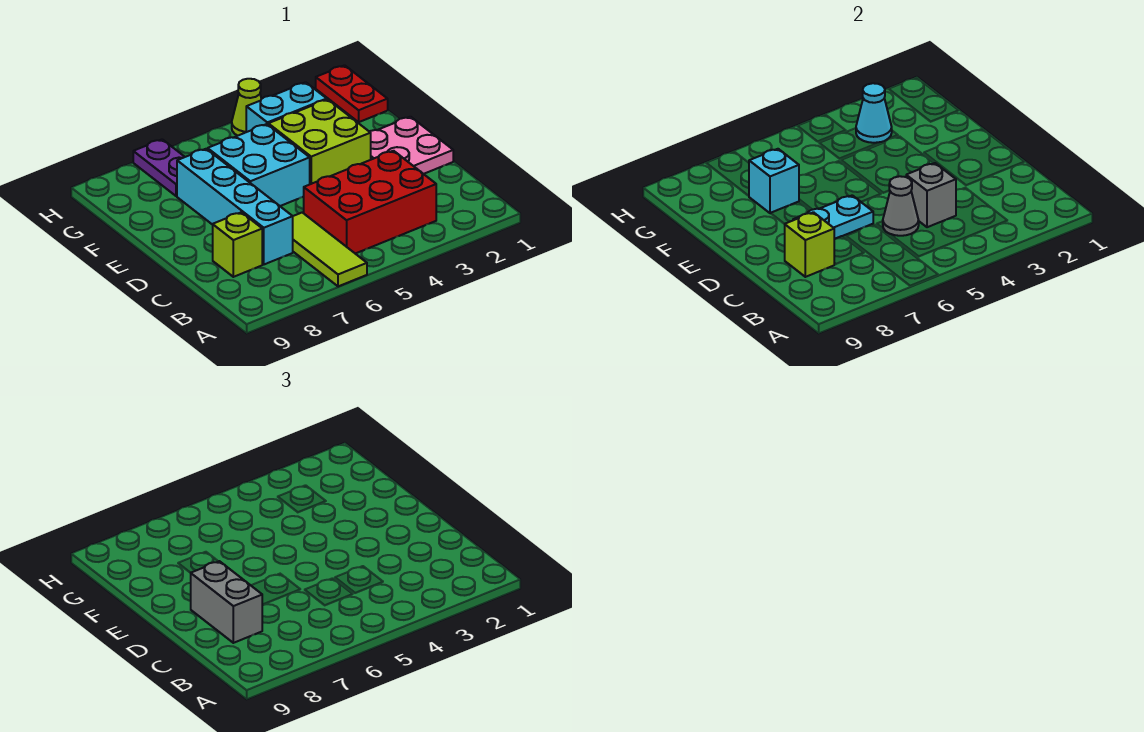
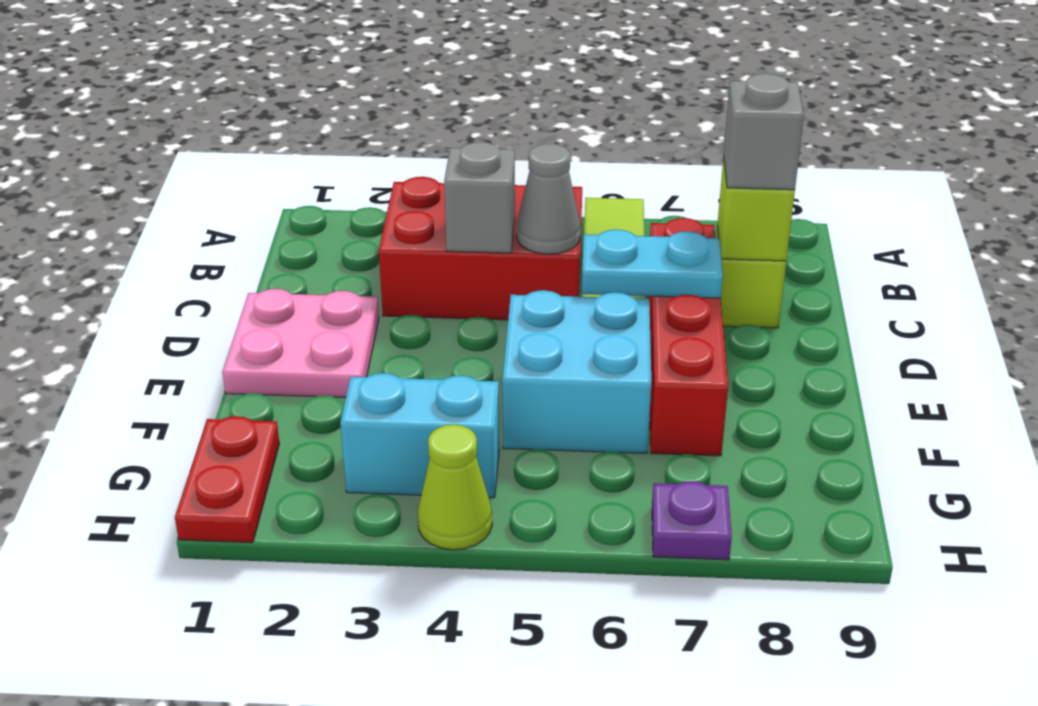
cyan 1x4 brick [177,149,293,264] -> red 1x4 brick [647,218,728,456]
grey 1x2 brick [191,561,262,643] -> grey 1x1 brick [724,74,804,190]
lime 2x2 brick [268,99,371,184] -> none
cyan 1x1 brick [749,149,799,213] -> none
cyan 1x1 cone [856,83,892,143] -> none
purple 1x2 plate [133,139,184,196] -> purple 1x1 plate [652,481,732,560]

